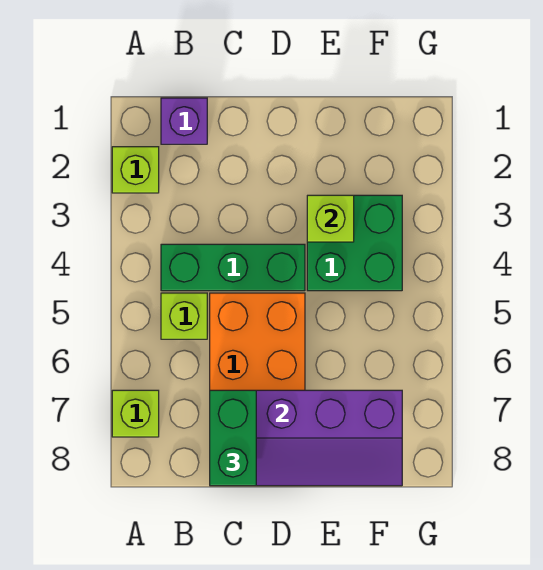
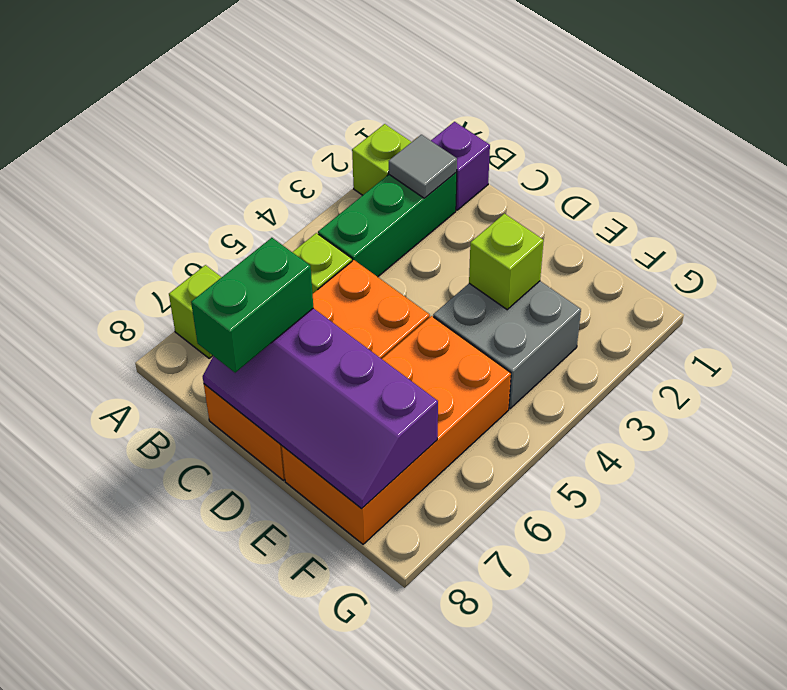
none -> grey 1x1 tile [389,135,457,198]
green 1x3 brick [161,244,305,291] -> green 1x3 brick turned to [318,172,457,277]
green 2x2 brick [307,195,402,291] -> grey 2x2 brick [433,281,581,409]
none -> orange 2x4 brick [282,316,511,544]

